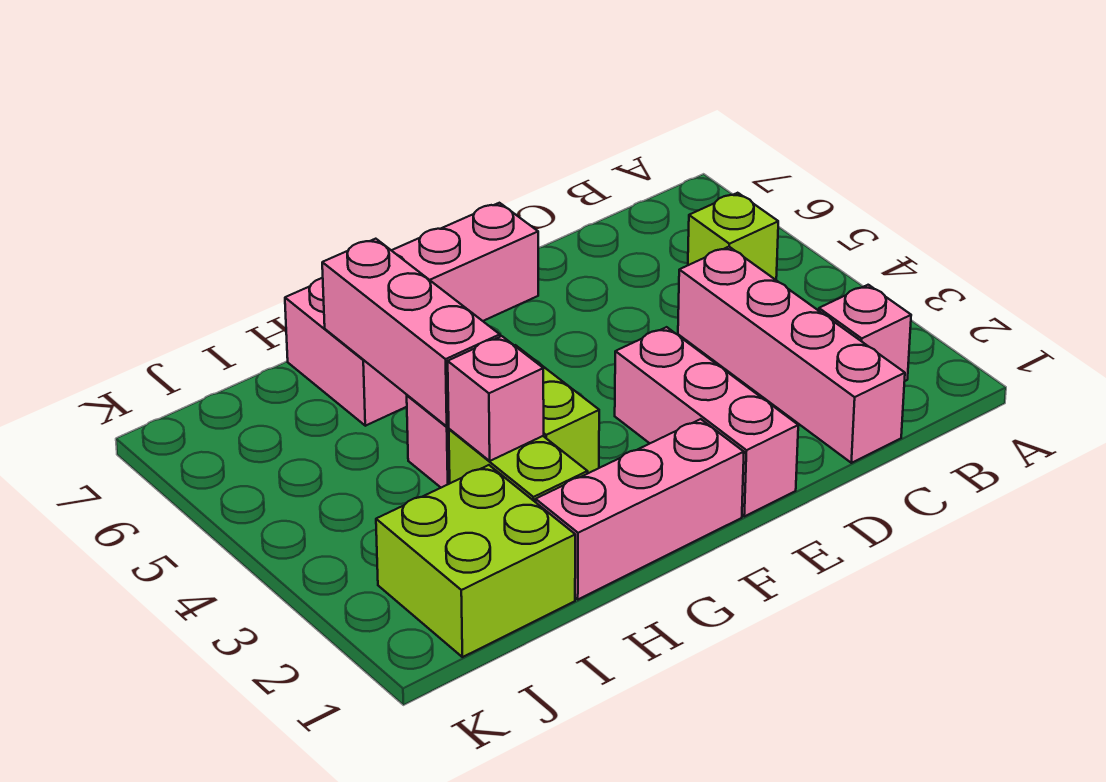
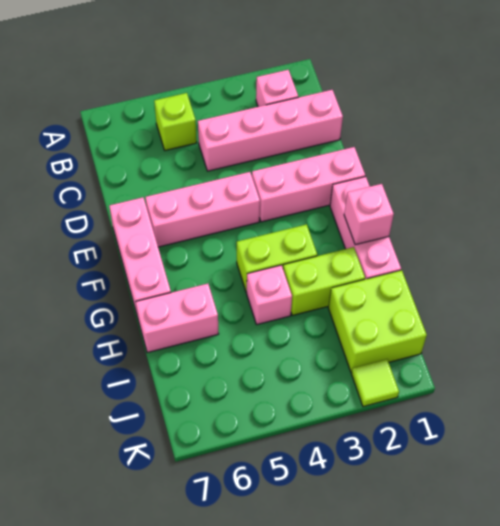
pink 1x1 brick [448,336,544,461] -> pink 1x1 brick moved to [344,184,394,245]
pink 1x3 brick [322,239,500,426] -> pink 1x3 brick moved to [145,172,260,247]
none -> lime 1x1 tile [352,359,399,407]

